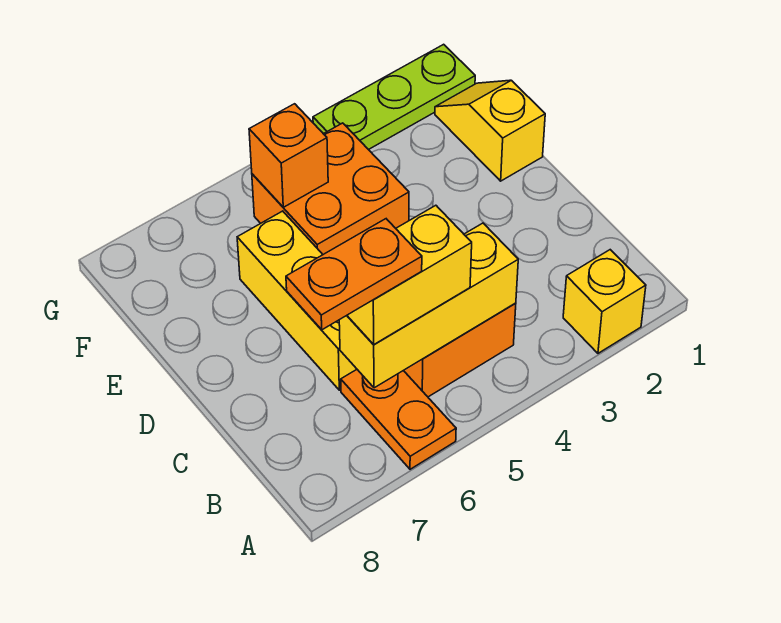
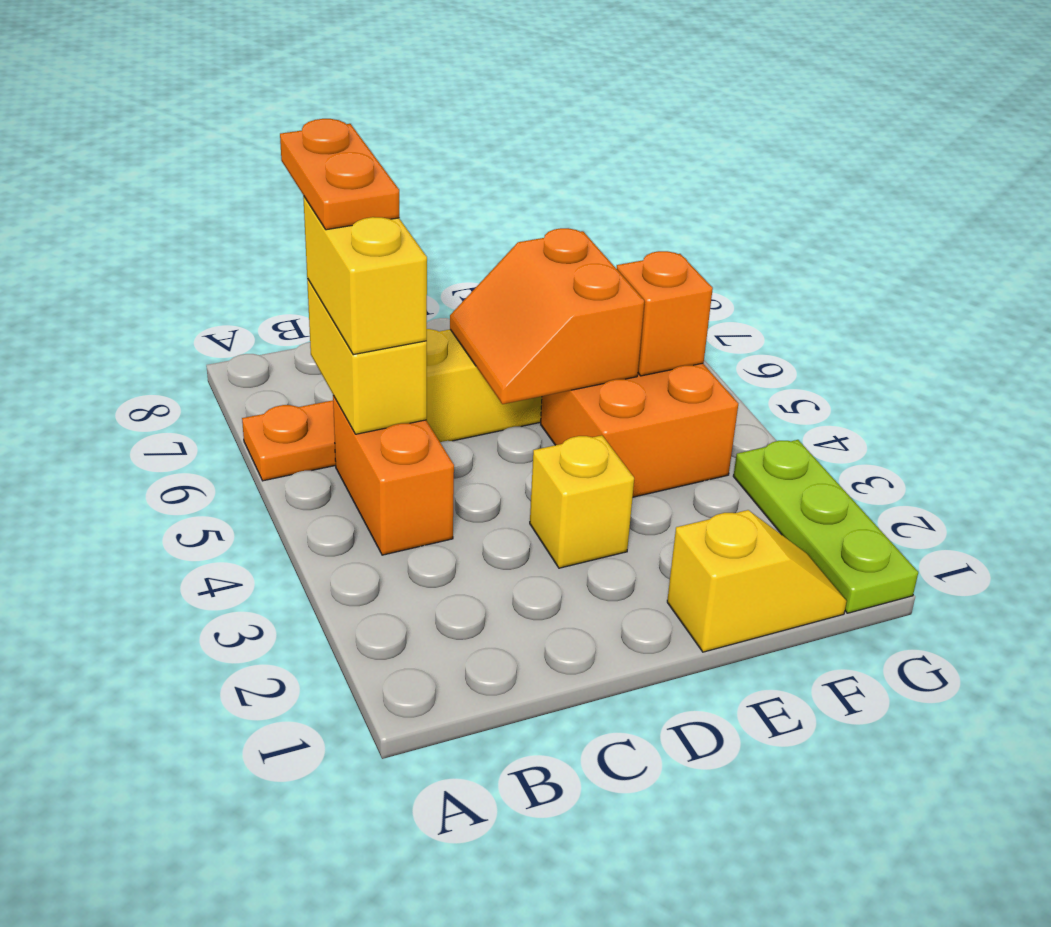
yellow 1x1 brick [563,250,646,353] -> yellow 1x1 brick moved to [530,435,634,568]
yellow 1x3 brick [339,223,518,388] -> yellow 1x2 brick [307,279,427,434]
none -> orange 2x2 slope [450,228,644,404]

